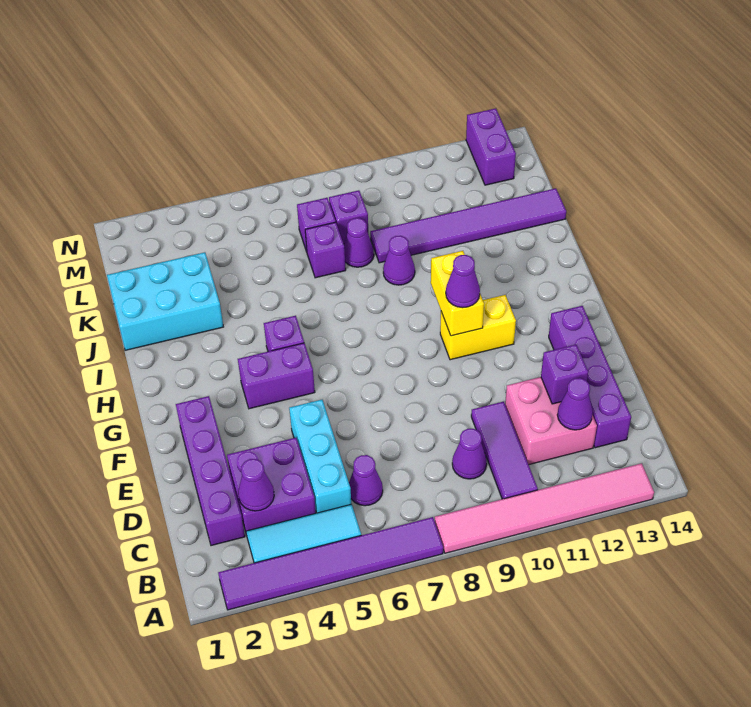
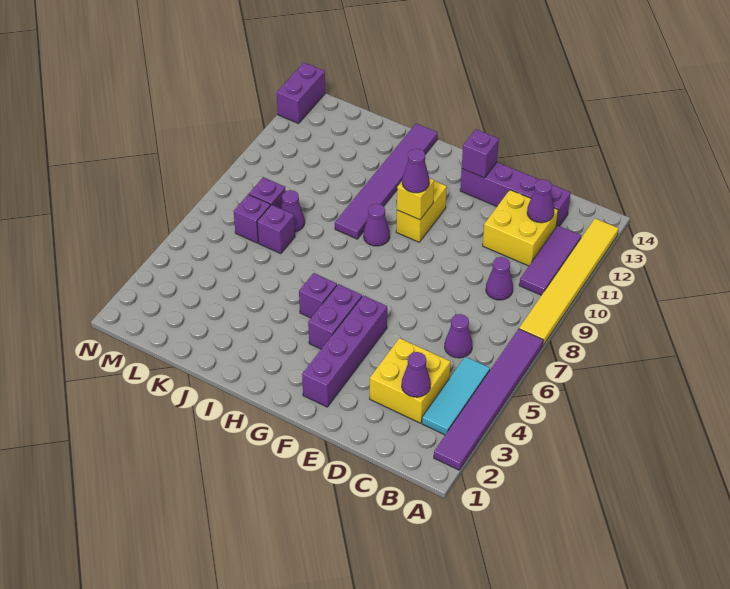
pink 1x6 tile [435,463,654,553] -> yellow 1x6 tile [519,219,619,345]
purple 1x3 tile [471,402,538,499] -> purple 1x3 tile turned to [519,226,581,295]
purple 1x4 brick [176,396,245,546] -> purple 1x4 brick turned to [302,295,387,407]
purple 2x2 brick [227,438,316,534] -> yellow 2x2 brick [370,338,450,423]
cyan 1x3 brick [289,400,351,513] -> none
pink 2x2 brick [505,377,597,465] -> yellow 2x2 brick [483,190,558,266]
purple 1x1 brick [541,345,588,404] -> purple 1x1 brick moved to [462,129,499,178]
yellow 1x2 brick [431,251,484,336] -> yellow 1x1 brick [397,178,434,220]
cyan 2x3 brick [107,252,223,350] -> none
purple 1x1 cone [383,236,415,285] -> purple 1x1 cone moved to [364,204,390,246]
purple 1x6 tile [370,188,566,263] -> purple 1x6 tile moved to [335,123,438,239]
purple 1x2 brick [466,108,516,185] -> purple 1x2 brick turned to [277,63,325,123]

